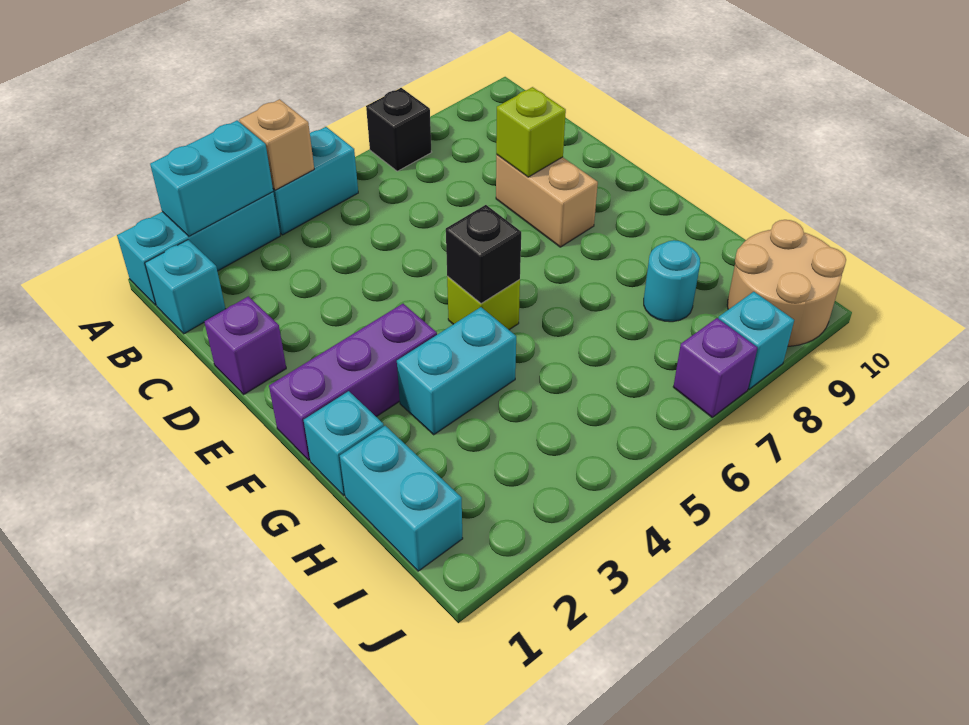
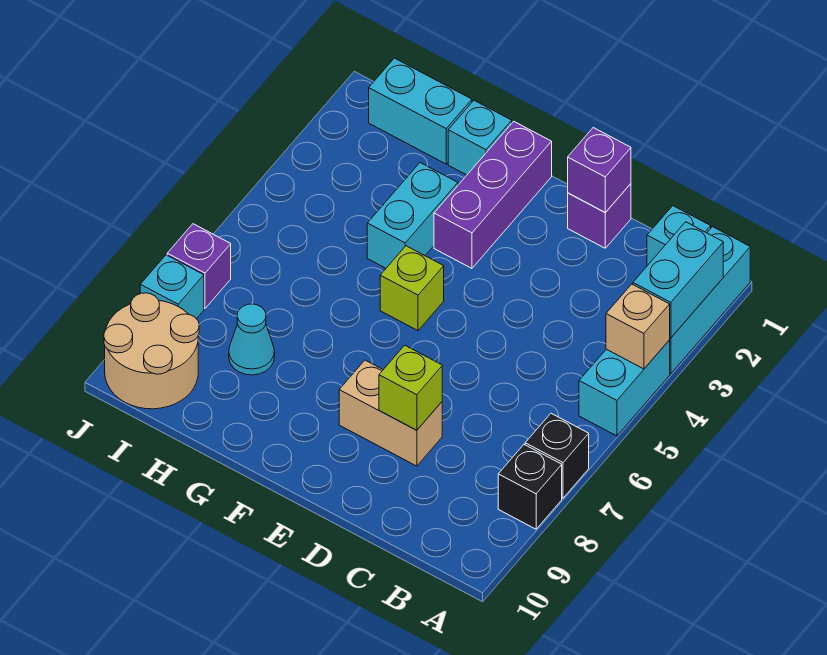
none -> purple 1x1 brick [568,128,631,213]
black 1x1 brick [446,205,521,304] -> black 1x1 brick moved to [498,445,562,529]
cyan 1x1 round brick [644,240,700,322] -> cyan 1x1 cone [229,304,275,375]

